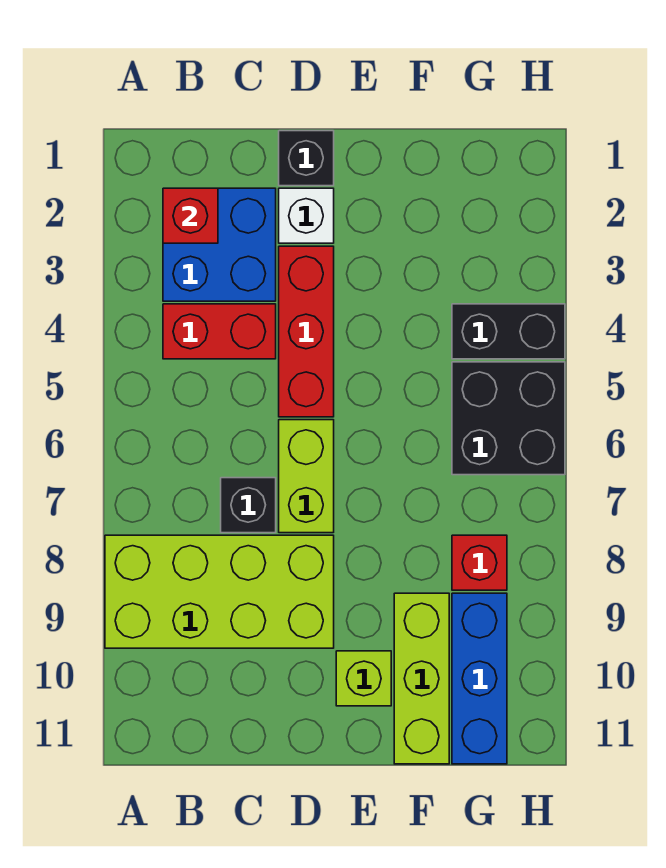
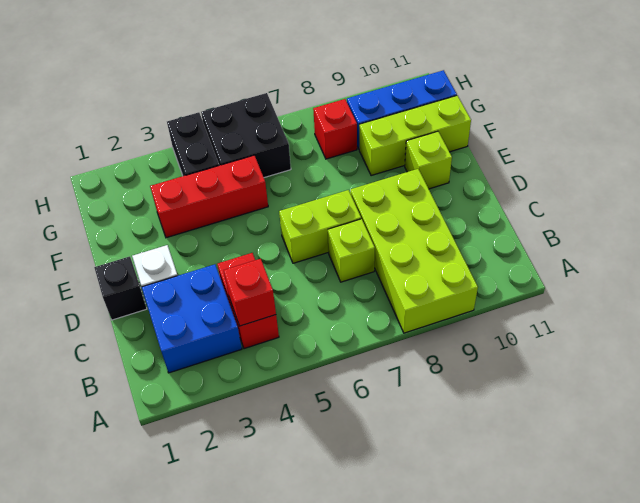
red 1x1 brick [163,188,218,243] -> red 1x1 brick moved to [224,259,276,326]
black 1x1 brick [221,478,276,533] -> lime 1x1 brick [328,219,375,282]
red 1x3 brick [279,246,334,417] -> red 1x3 brick moved to [150,155,268,238]

